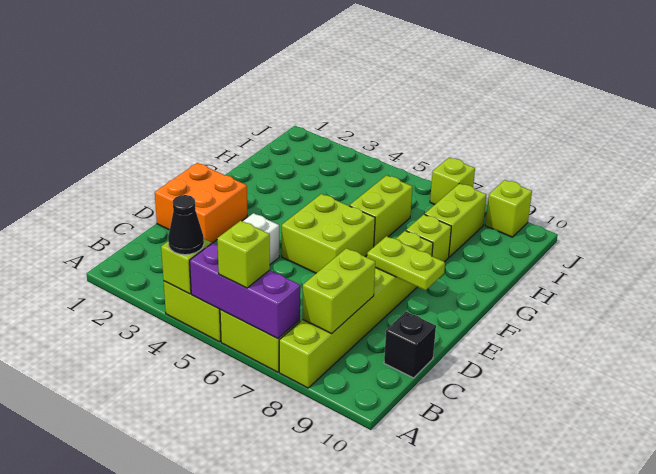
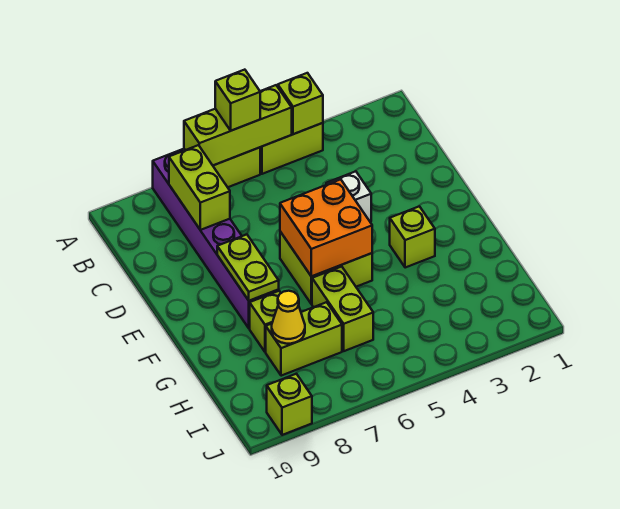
black 1x1 cone [168,195,204,255] -> none
purple 1x3 brick [190,243,300,339] -> lime 1x3 brick [184,85,292,165]
lime 1x6 brick [279,231,433,388] -> purple 1x6 brick [153,149,279,328]
black 1x1 brick [384,312,436,378] -> none
orange 2x2 brick [155,163,247,244] -> orange 2x2 brick moved to [280,179,372,276]
lime 1x2 plate [367,236,445,290] -> lime 1x2 plate turned to [217,235,279,301]
lime 1x2 brick [425,183,486,257] -> lime 1x2 brick turned to [266,302,342,376]
none -> yellow 1x1 cone [272,291,305,344]
lime 1x1 brick [430,158,475,204] -> lime 1x1 brick moved to [390,206,435,268]

